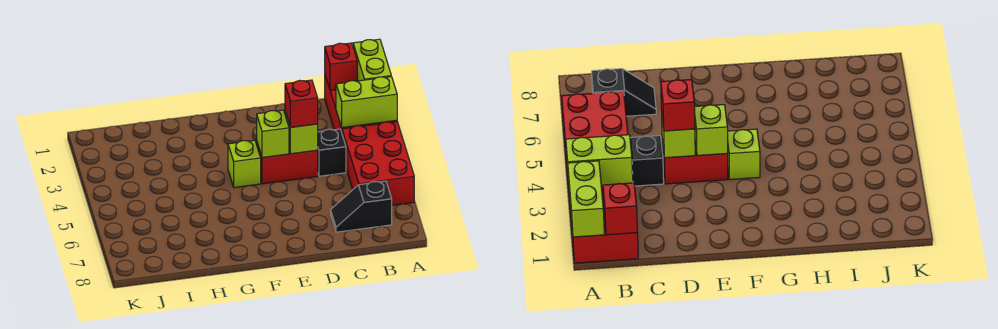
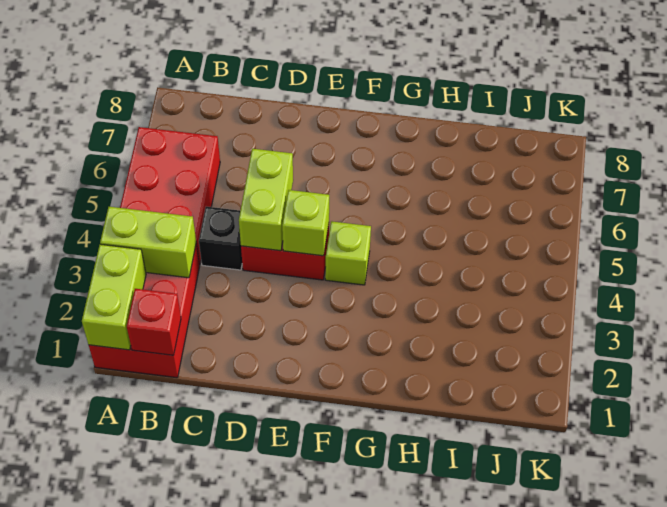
black 1x2 slope [331,181,392,232] -> none
lime 1x1 brick [285,112,318,154] -> lime 1x2 brick [239,149,293,251]
red 1x1 brick [285,80,318,127] -> none

